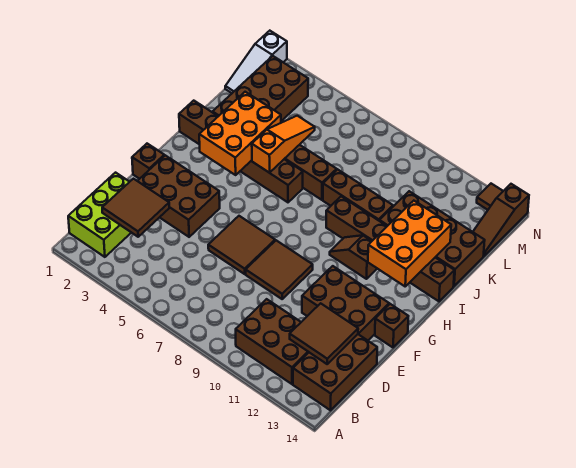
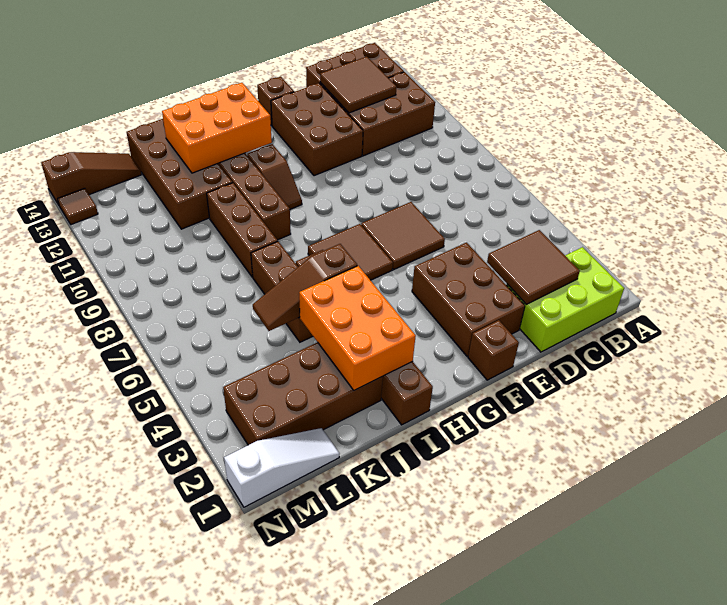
brown 2x3 brick [236,299,309,384] -> brown 2x3 brick turned to [335,72,435,156]
brown 2x2 tile [246,240,313,299] -> brown 2x2 tile moved to [308,224,393,280]
orange 2x3 brick [199,92,281,175] -> orange 2x3 brick turned to [299,266,416,390]
orange 1x3 slope [252,116,315,173] -> brown 1x3 slope [253,244,357,331]

